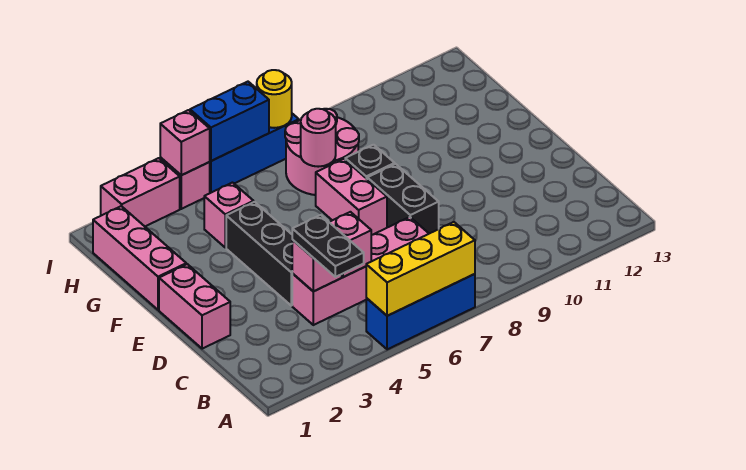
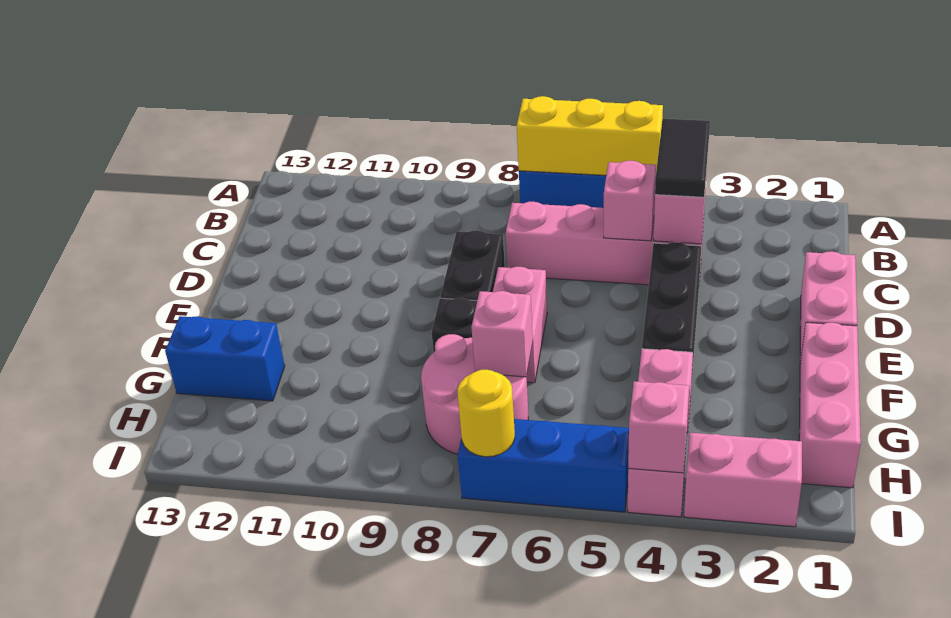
black 1x2 plate [292,215,364,277] -> black 1x2 tile [655,119,710,197]
pink 1x1 round brick [301,109,336,167] -> pink 1x1 brick [471,291,533,377]
blue 1x2 brick [190,82,269,161] -> blue 1x2 brick moved to [165,316,285,401]

